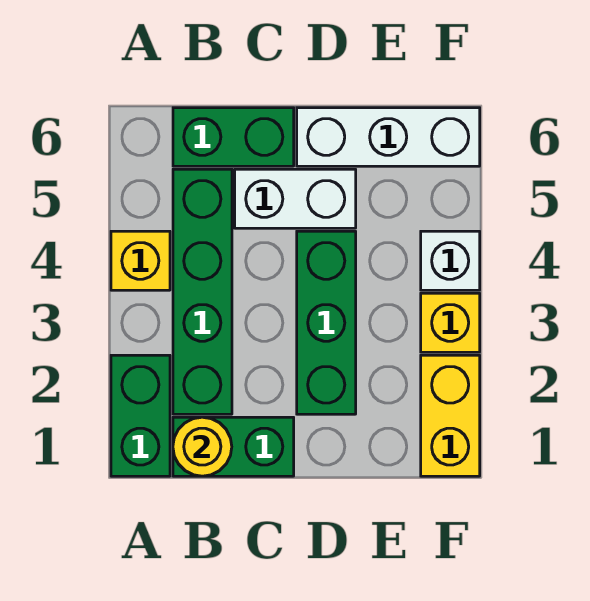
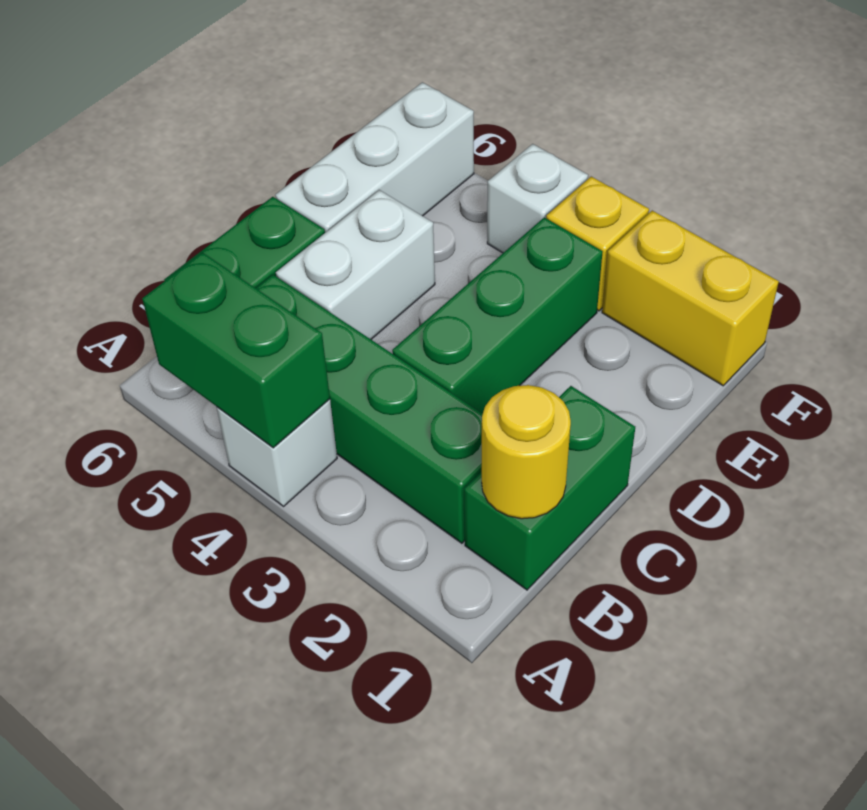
green 1x2 brick [111,355,170,476] -> green 1x2 brick moved to [142,252,330,448]
yellow 1x1 brick [111,231,170,290] -> white 1x1 brick [217,399,337,506]
green 1x3 brick [297,231,356,414] -> green 1x3 brick turned to [392,217,602,414]

